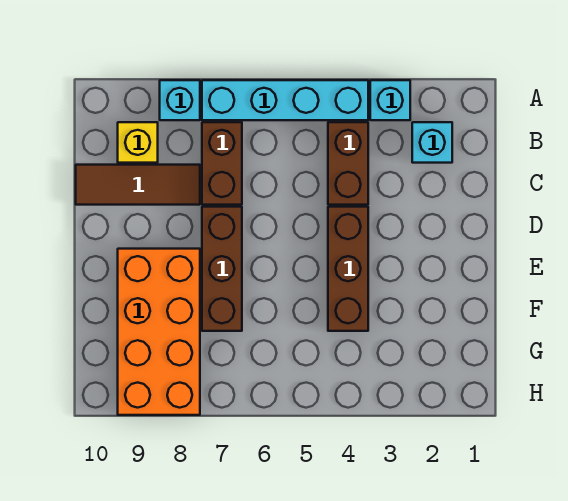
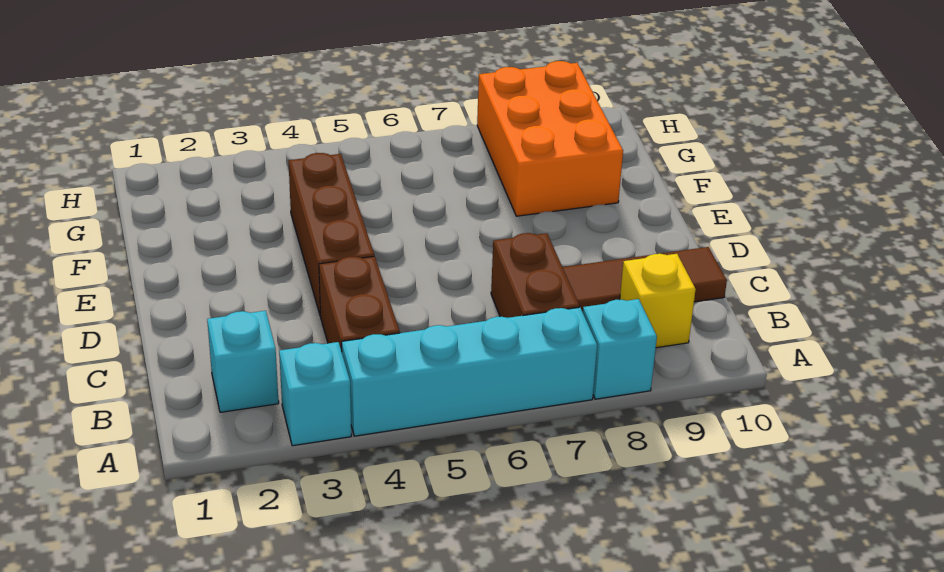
brown 1x3 brick [202,207,242,331] -> none
orange 2x4 brick [118,249,200,415] -> orange 2x3 brick [477,61,623,216]

